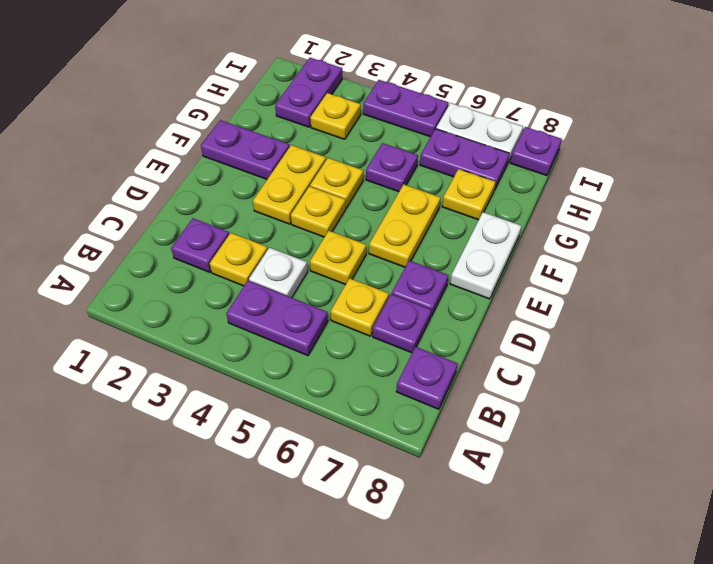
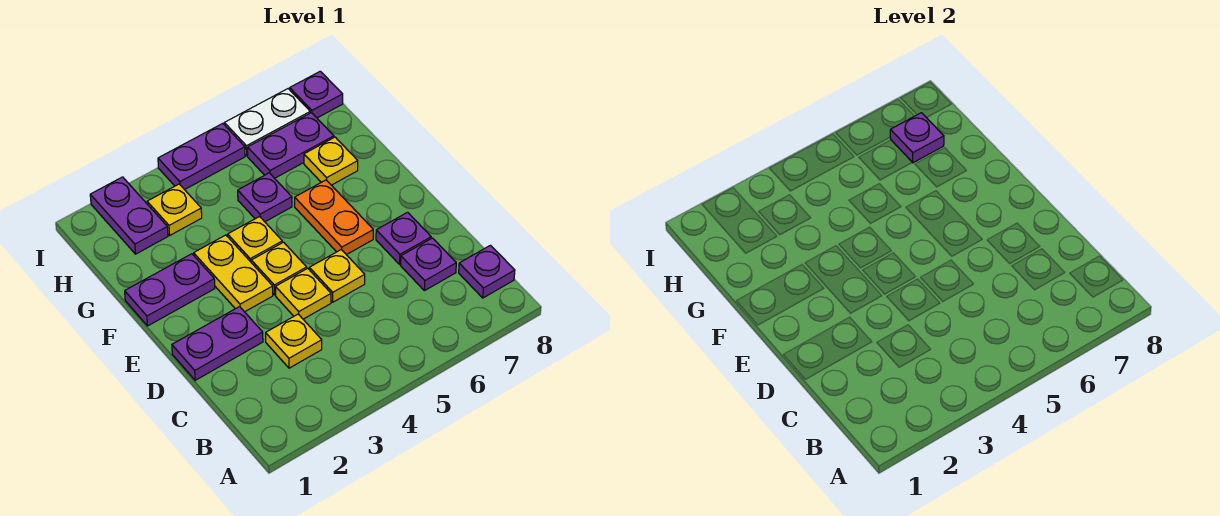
purple 1x2 plate [226,281,328,356] -> purple 1x2 plate moved to [172,307,263,380]
purple 1x1 plate [171,218,229,272] -> purple 1x1 plate moved to [890,113,944,163]
white 1x1 plate [249,248,308,298] -> none
yellow 1x1 plate [330,278,389,336] -> yellow 1x1 plate moved to [275,268,331,319]
yellow 1x2 plate [369,184,441,267] -> orange 1x2 plate [295,180,373,255]
white 1x2 plate [450,212,521,299] -> none

